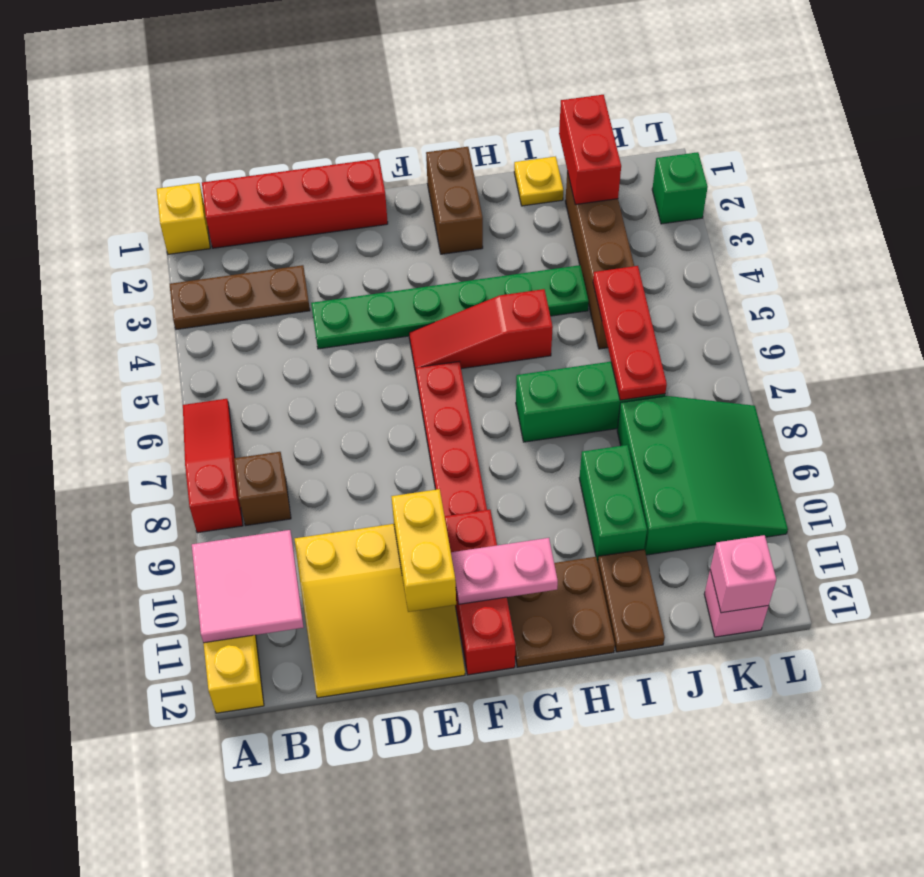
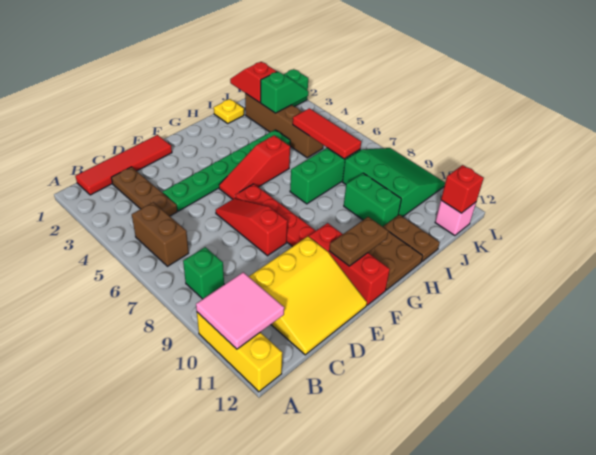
yellow 1x1 brick [157,183,210,254] -> none
brown 1x3 plate [170,265,310,329] -> brown 1x3 plate turned to [111,167,177,216]
red 1x3 slope [183,399,243,533] -> red 1x3 slope moved to [216,198,287,256]
red 1x4 brick [202,159,388,248] -> red 1x4 tile [75,135,172,195]
brown 1x1 brick [234,452,291,526] -> green 1x1 brick [183,247,224,299]
yellow 1x2 brick [391,489,456,612] -> none
pink 1x2 plate [451,538,558,604] -> brown 1x2 plate [329,217,388,266]
brown 1x2 brick [426,147,483,254] -> brown 1x2 brick moved to [132,202,189,266]
red 1x2 brick [559,95,621,205] -> red 1x2 slope [230,62,277,103]
none -> green 1x2 slope [261,71,309,113]
red 1x3 plate [593,266,667,400] -> red 1x3 tile [293,108,361,159]
pink 1x1 brick [710,535,776,613] -> red 1x1 brick [441,165,484,213]

